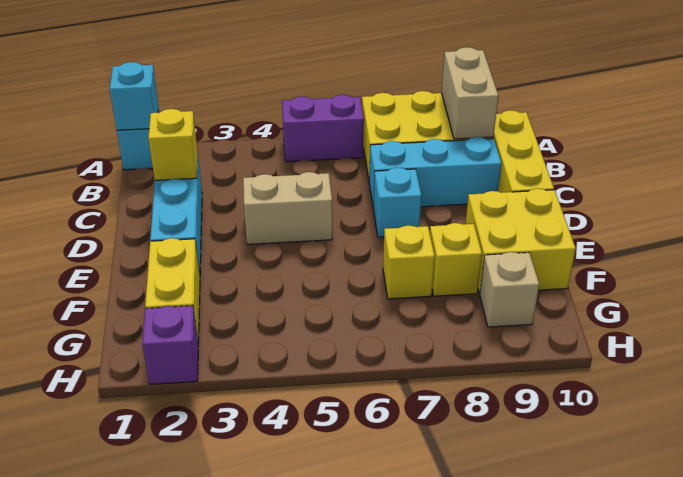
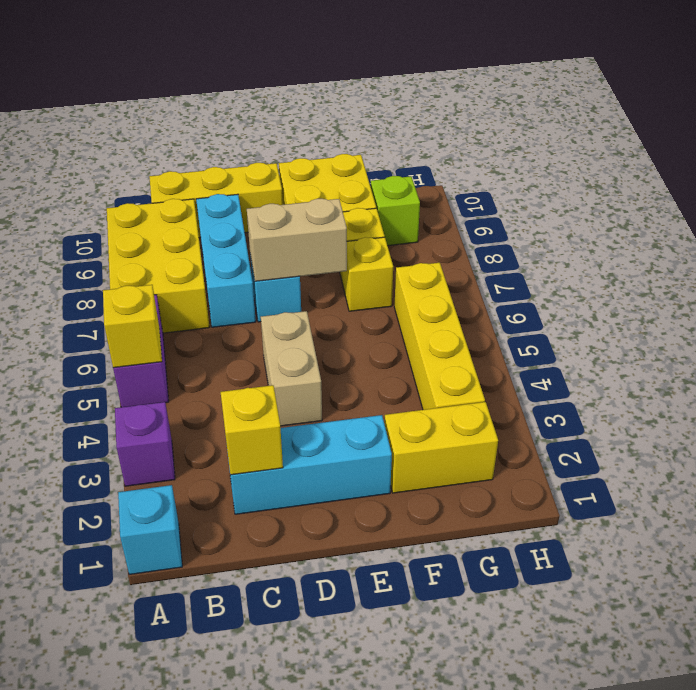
cyan 1x1 brick [110,62,158,130] -> none
none -> yellow 1x1 brick [103,285,162,368]
tan 1x2 brick [442,47,498,139] -> tan 1x2 brick moved to [247,199,347,281]
none -> yellow 1x4 brick [394,263,485,410]
tan 1x1 brick [480,252,539,327] -> lime 1x1 brick [371,176,420,246]
purple 1x1 brick [142,306,199,384] -> purple 1x1 brick moved to [115,402,175,486]

